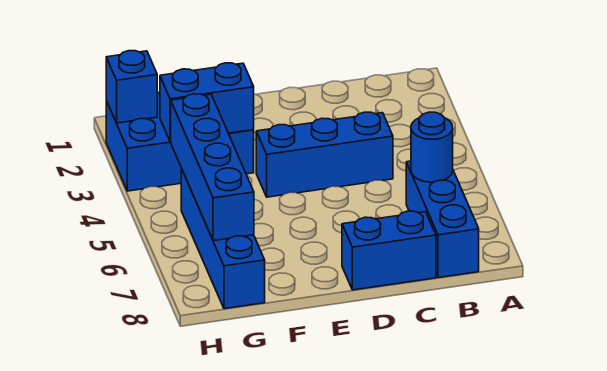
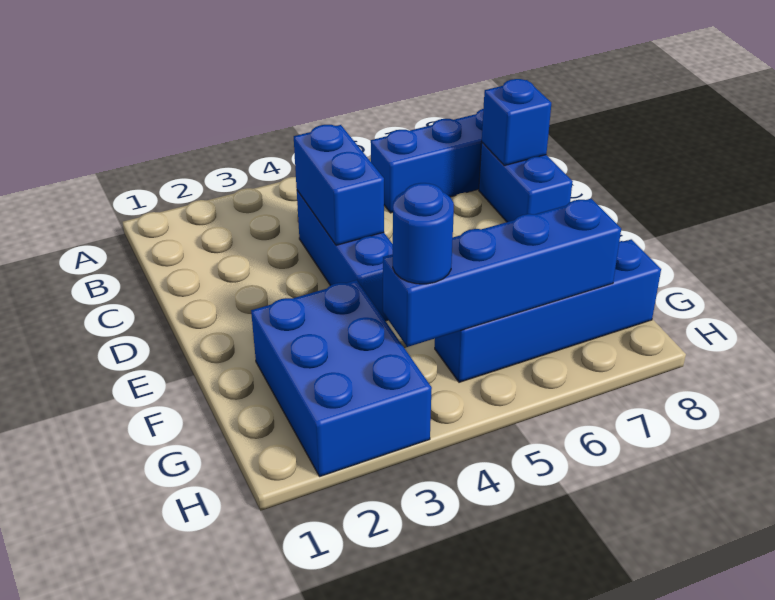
blue 1x1 round brick [411,112,453,182] -> blue 1x1 round brick moved to [393,183,454,284]
blue 1x2 brick [160,63,254,142] -> blue 1x2 brick moved to [294,125,384,245]
blue 1x1 brick [106,51,157,123] -> blue 1x1 brick moved to [482,79,551,166]

